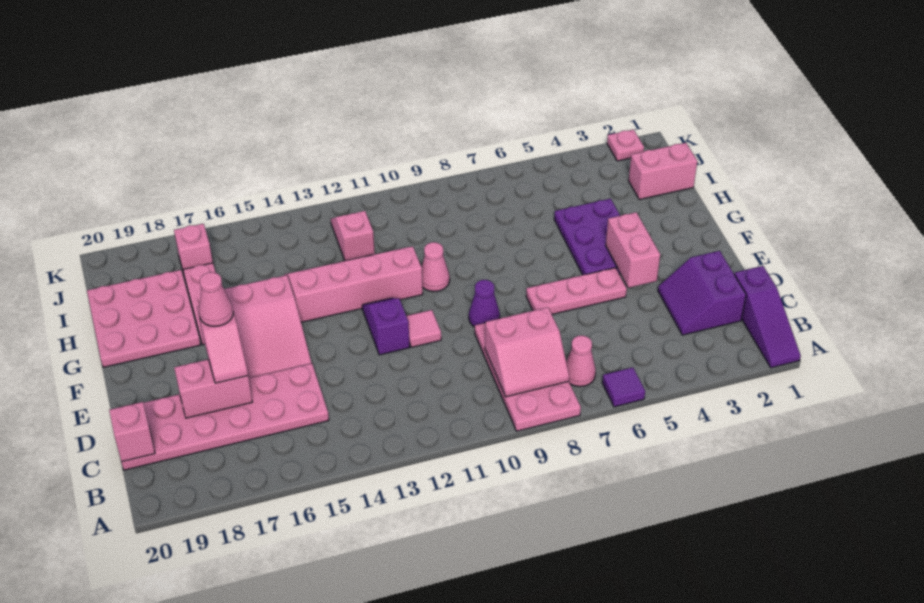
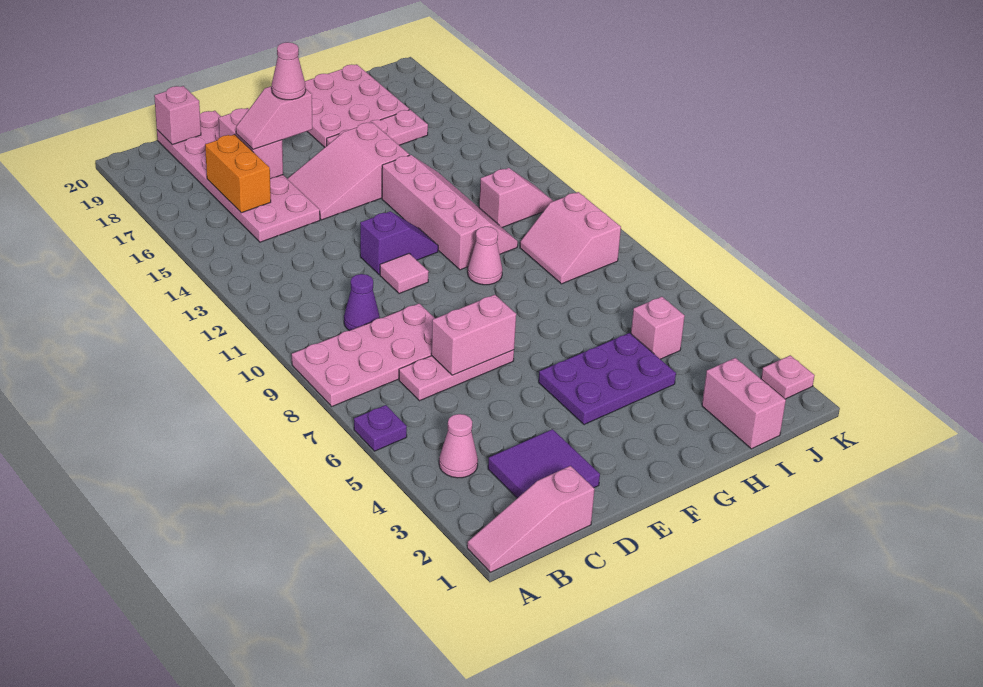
purple 1x3 slope [734,266,801,368] -> pink 1x3 slope [467,466,595,572]
purple 1x1 tile [602,367,645,407] -> purple 1x1 plate [354,405,407,451]
pink 1x1 cone [566,336,596,387] -> pink 1x1 cone moved to [439,414,478,478]
pink 2x2 slope [485,307,569,397] -> pink 2x2 slope moved to [520,192,621,284]
purple 2x2 slope [658,251,746,335] -> purple 2x2 tile [488,429,600,498]
none -> orange 1x2 brick [205,135,271,213]
pink 1x2 brick [606,212,660,288] -> pink 1x2 brick moved to [431,295,516,375]
pink 1x3 plate [526,268,627,314] -> pink 1x3 plate turned to [399,350,514,401]
purple 1x1 cone [469,280,500,327] -> purple 1x1 cone moved to [344,274,380,331]
pink 1x1 brick [174,224,213,273] -> pink 1x1 brick moved to [631,297,685,359]

